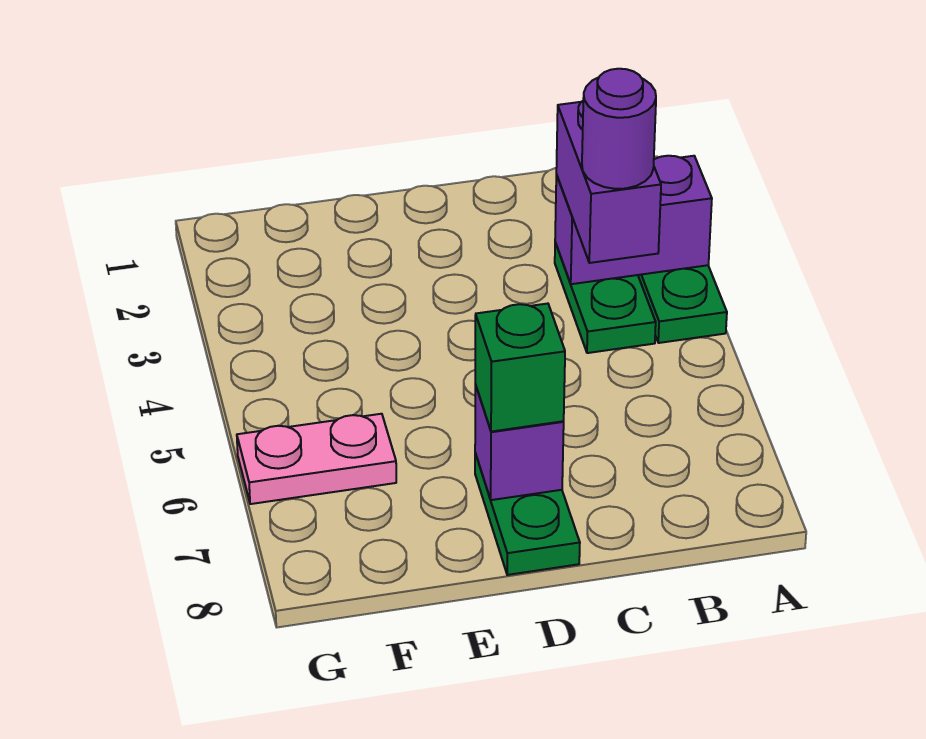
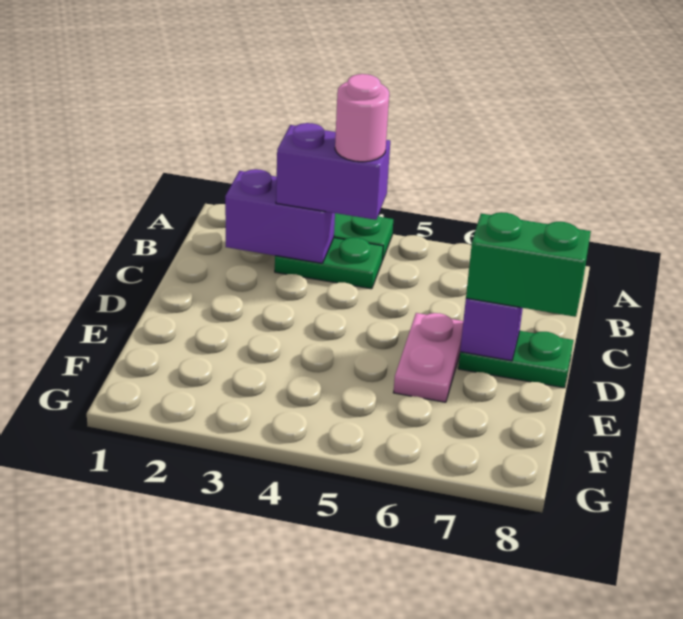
purple 1x2 brick [555,156,712,284] -> purple 1x2 brick turned to [225,169,335,263]
purple 1x1 round brick [582,69,656,189] -> pink 1x1 round brick [335,74,389,162]
green 1x1 brick [475,304,565,432] -> green 1x2 brick [466,212,591,317]
pink 1x2 plate [237,414,396,504] -> pink 1x2 plate moved to [393,313,463,402]

